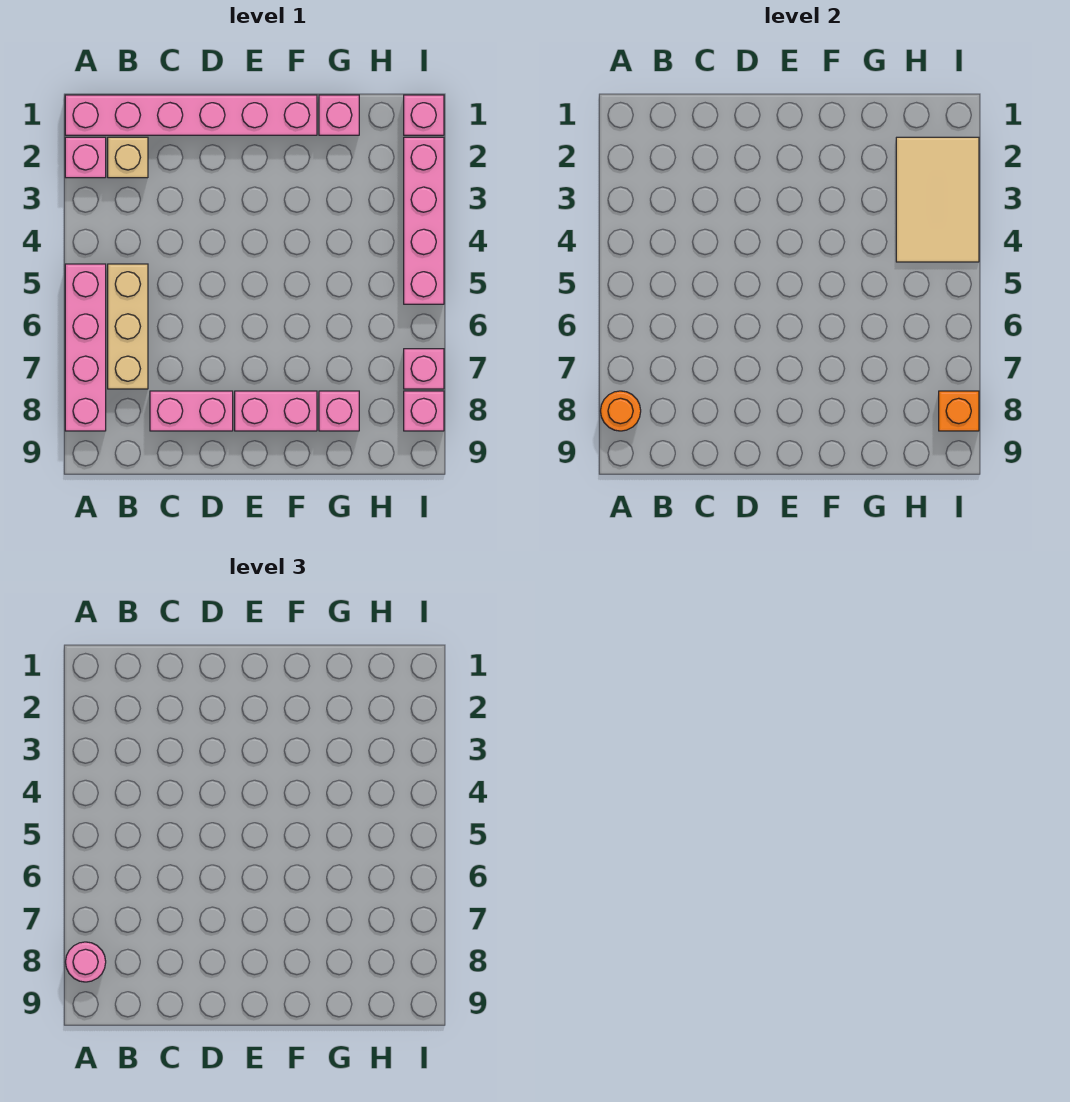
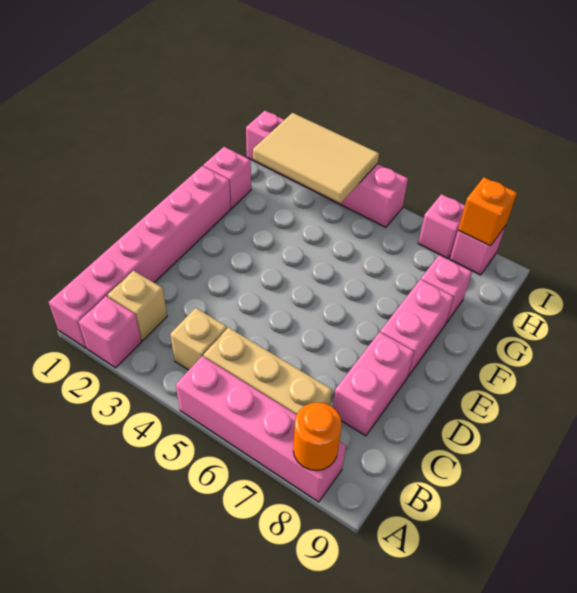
pink 1x1 round brick [66,942,106,982] -> none
none -> tan 1x1 brick [170,308,227,370]

